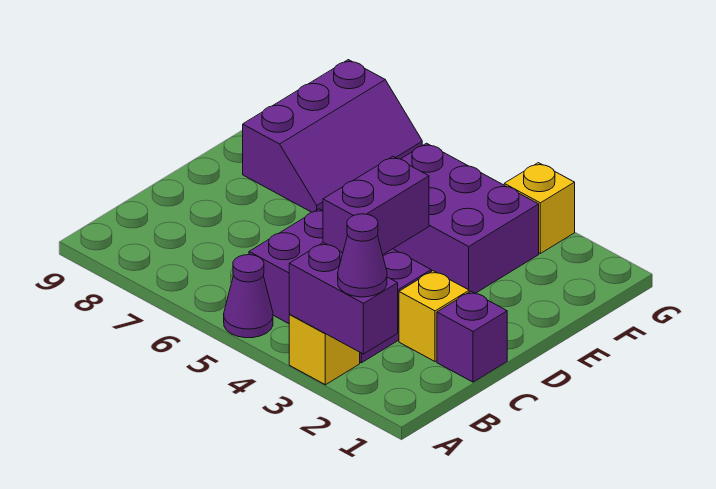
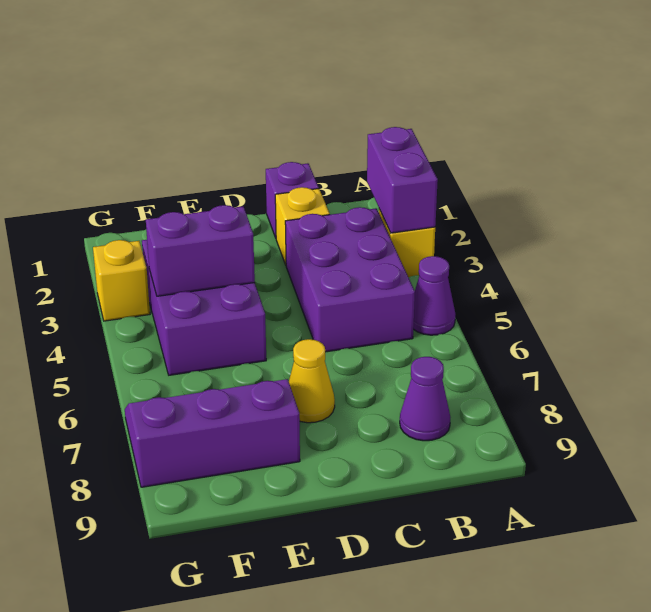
purple 1x1 cone [338,214,387,297] -> purple 1x1 cone moved to [400,357,450,441]
purple 1x2 brick [323,156,429,255] -> purple 1x2 brick moved to [146,205,255,296]
none -> yellow 1x1 cone [289,339,335,423]

